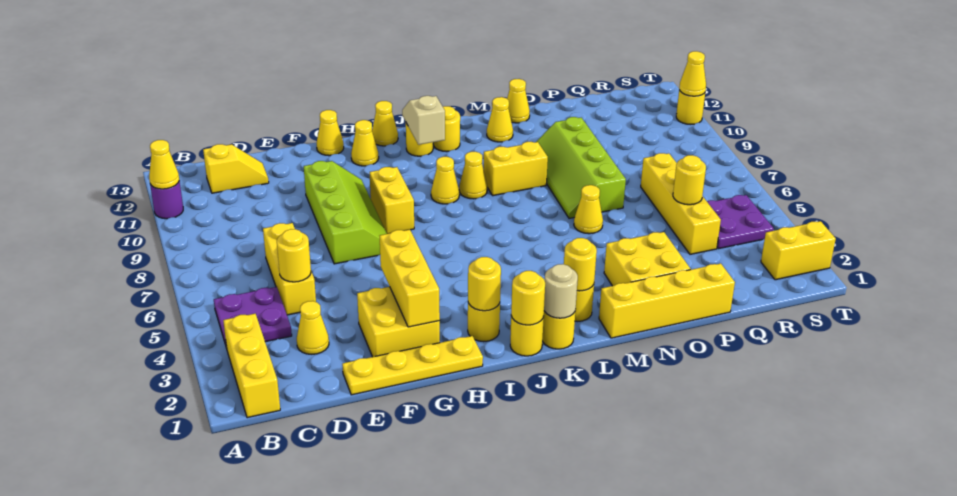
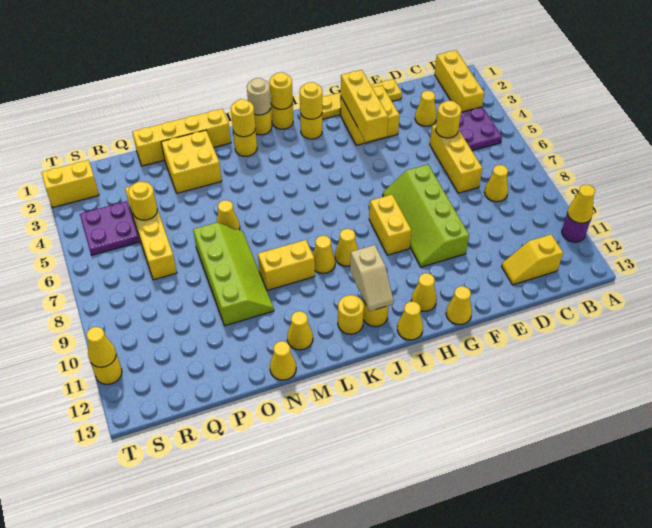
none -> yellow 1x1 cone [484,165,508,202]

